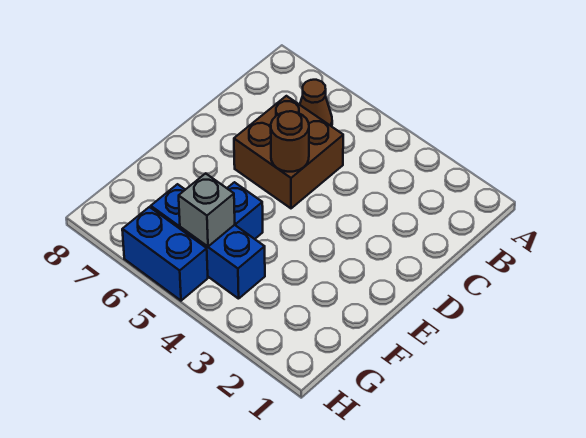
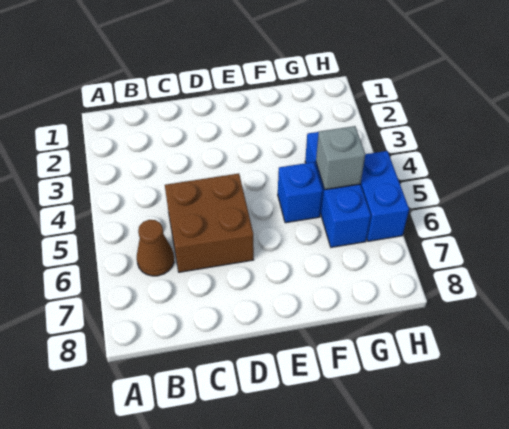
brown 1x1 round brick [271,111,309,172] -> none

